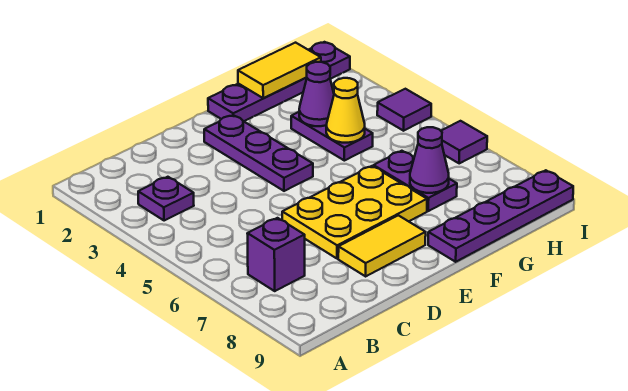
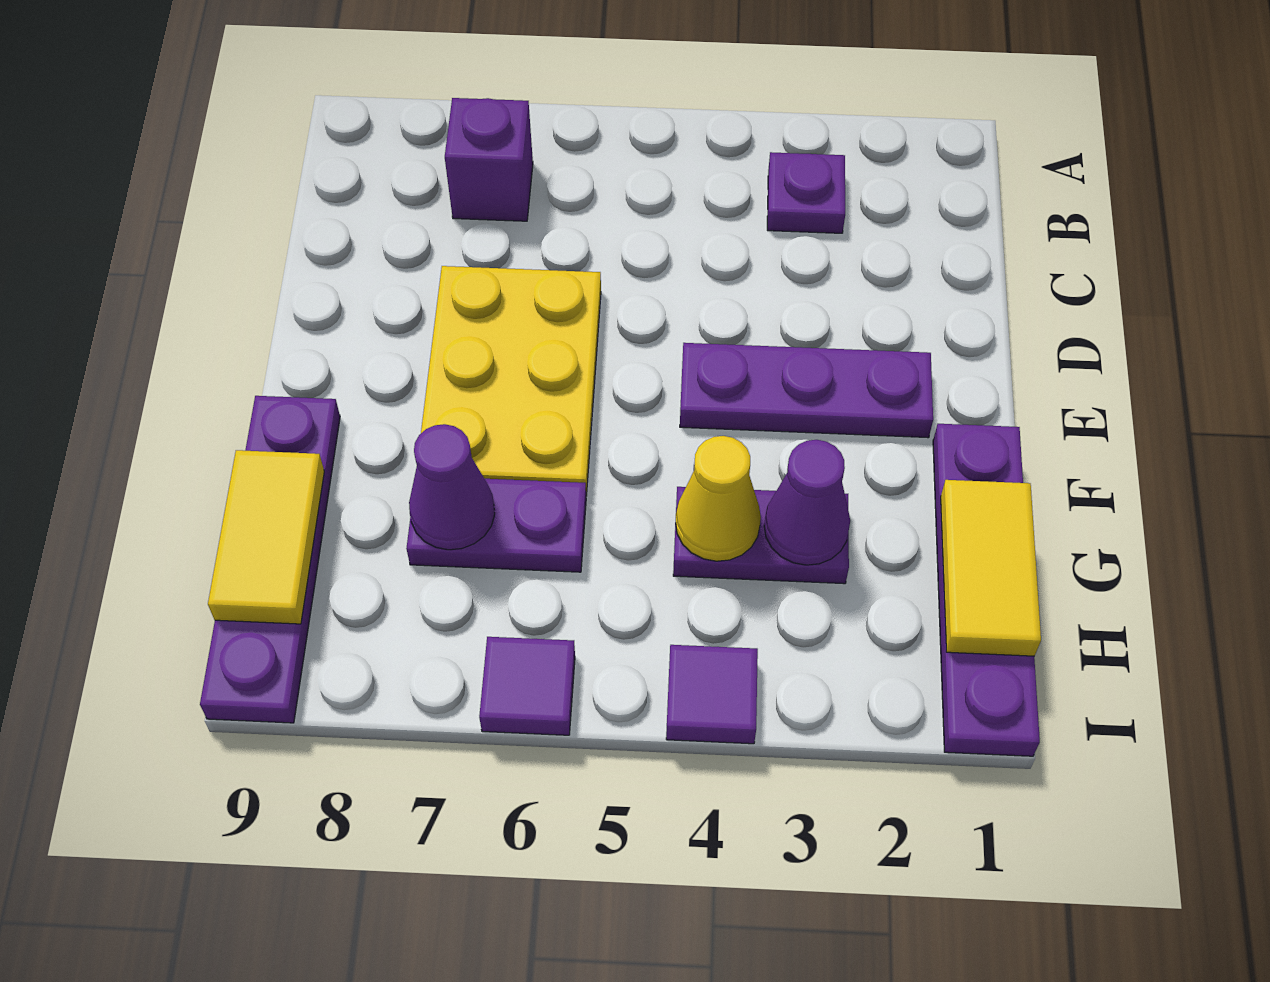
yellow 1x2 tile [338,215,426,276] -> yellow 1x2 tile moved to [208,450,324,624]

